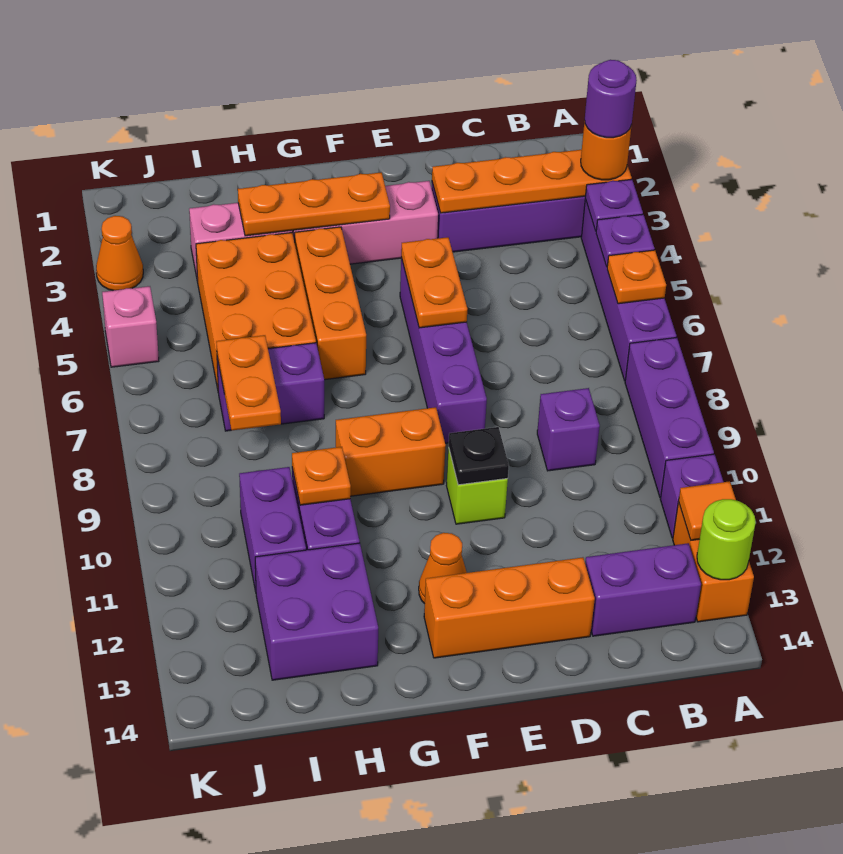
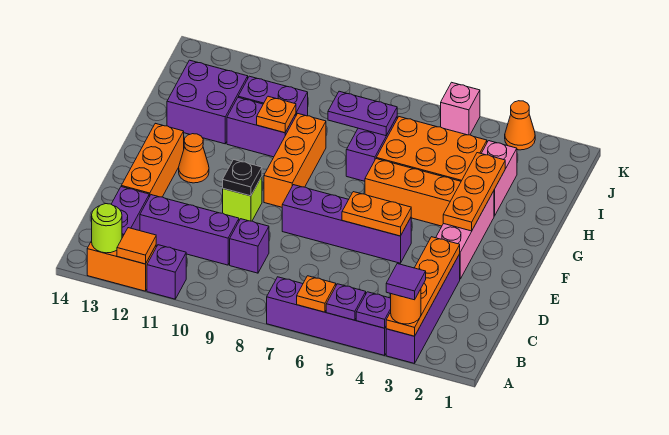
purple 1x1 round brick [585,60,637,138] -> purple 1x1 tile [386,264,426,300]
purple 1x3 brick [625,337,714,498] -> purple 1x3 brick moved to [140,195,239,265]
orange 1x2 brick [336,407,446,496] -> orange 1x3 brick [264,114,326,207]
orange 1x2 plate [216,335,281,431] -> purple 1x2 plate [328,91,397,136]

